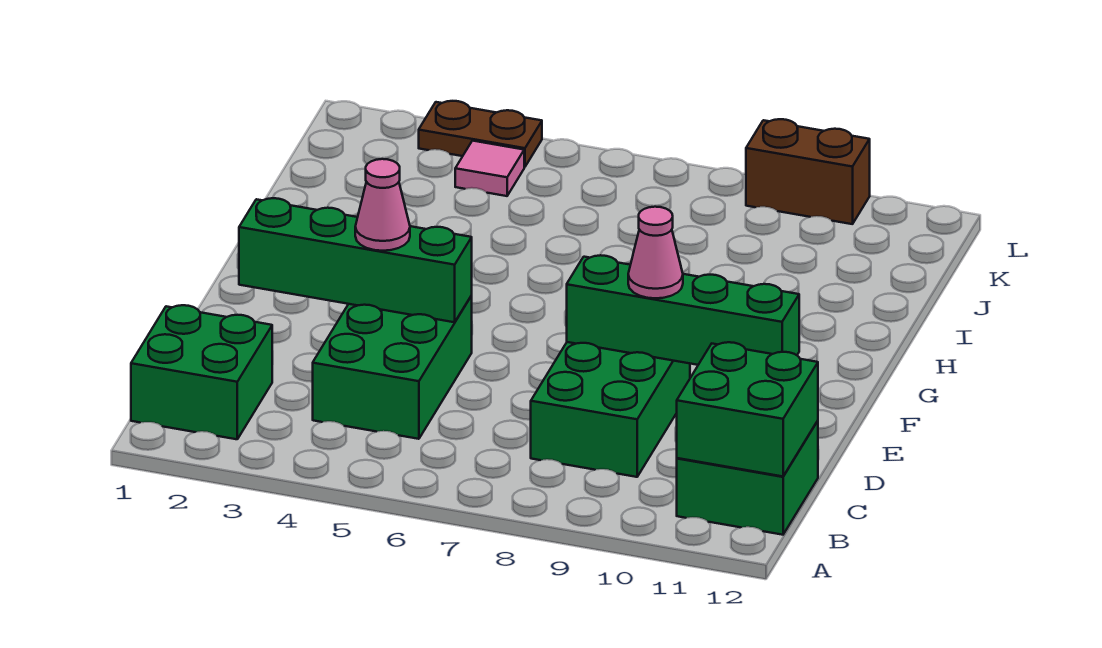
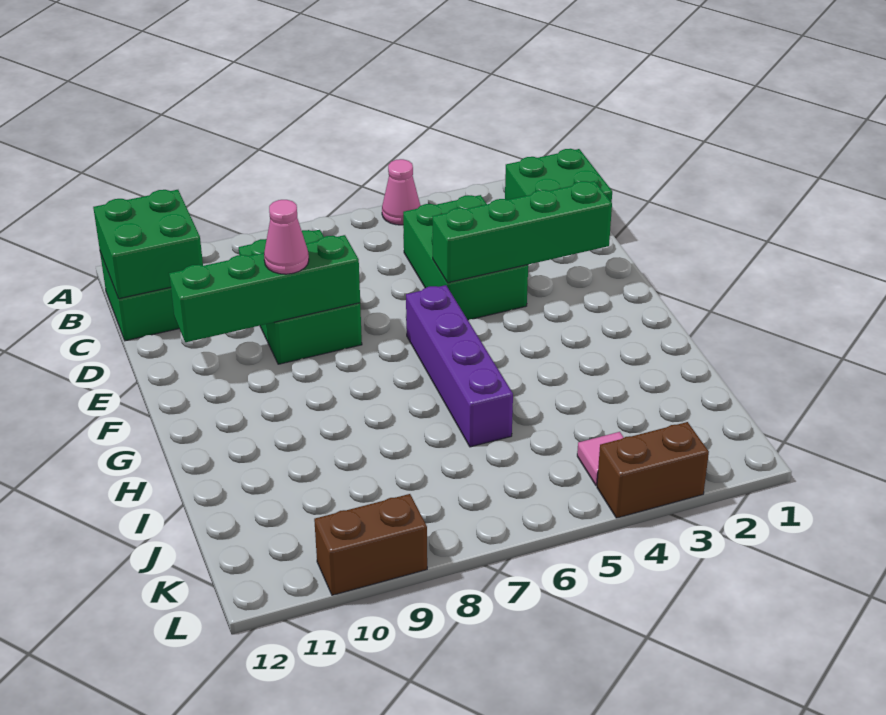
pink 1x1 cone [355,159,410,251] -> pink 1x1 cone moved to [382,159,420,225]
none -> purple 1x4 brick [406,285,513,447]
brown 1x2 plate [419,101,542,167] -> brown 1x2 brick [597,422,709,518]

